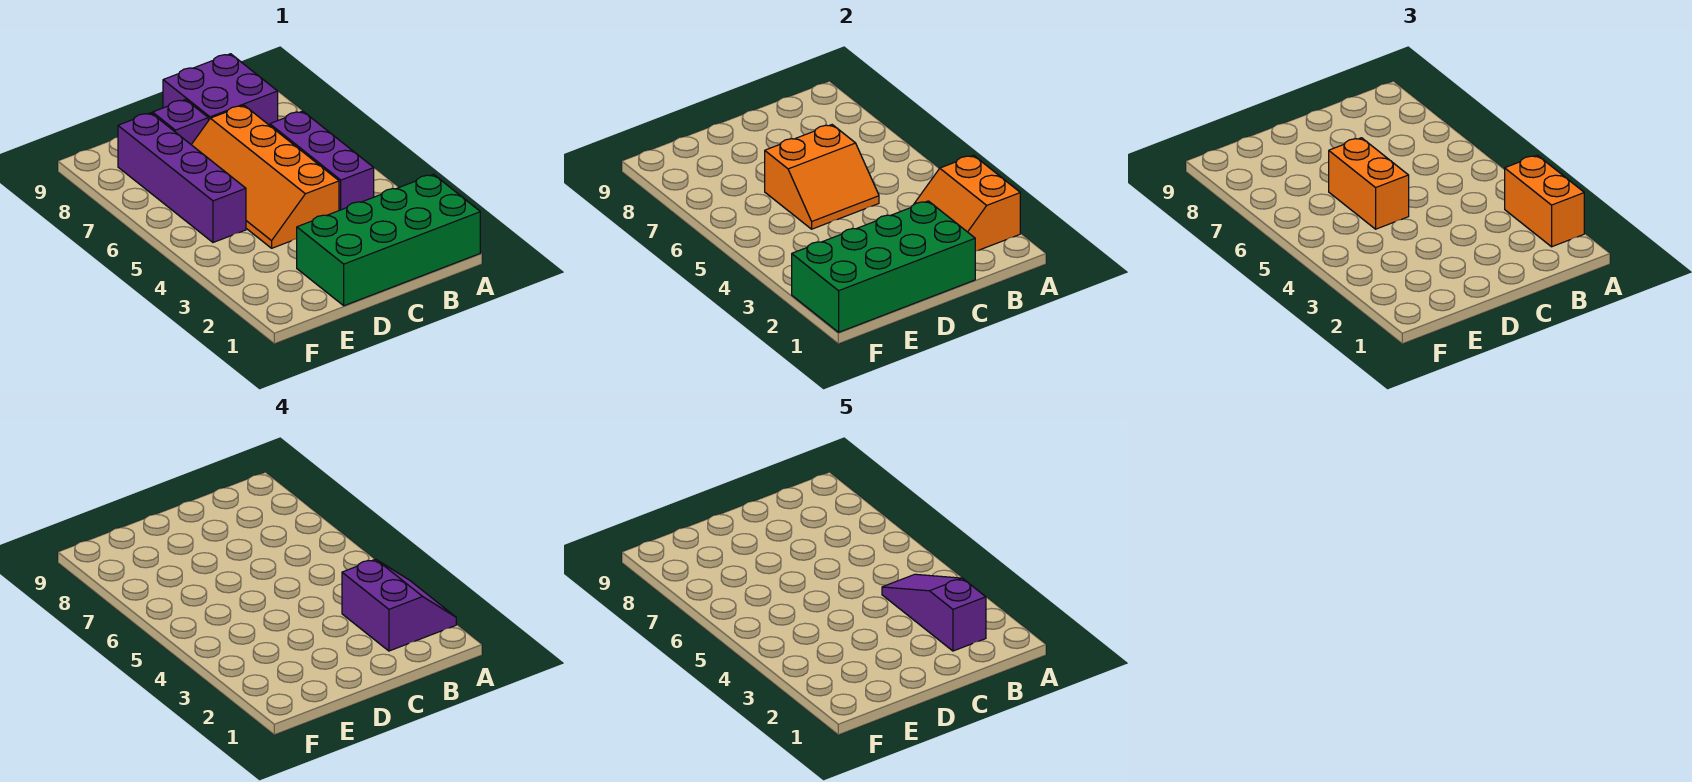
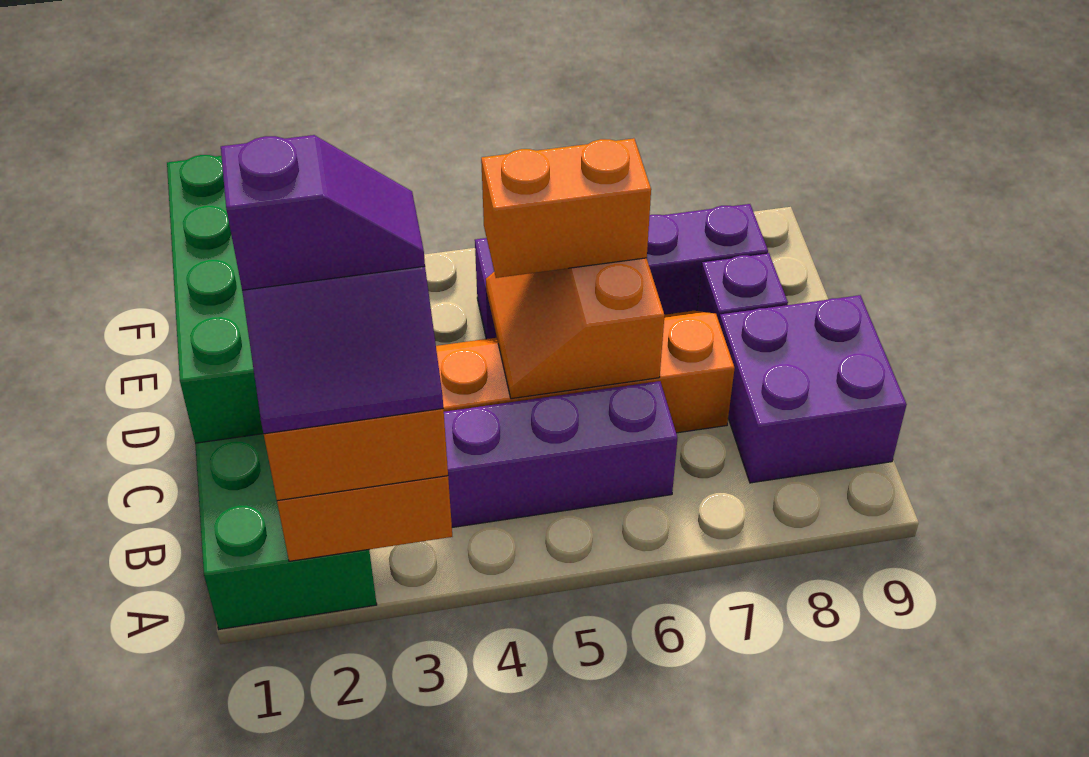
purple 1x3 slope [882,574,986,651] -> purple 1x2 slope [221,135,425,290]

